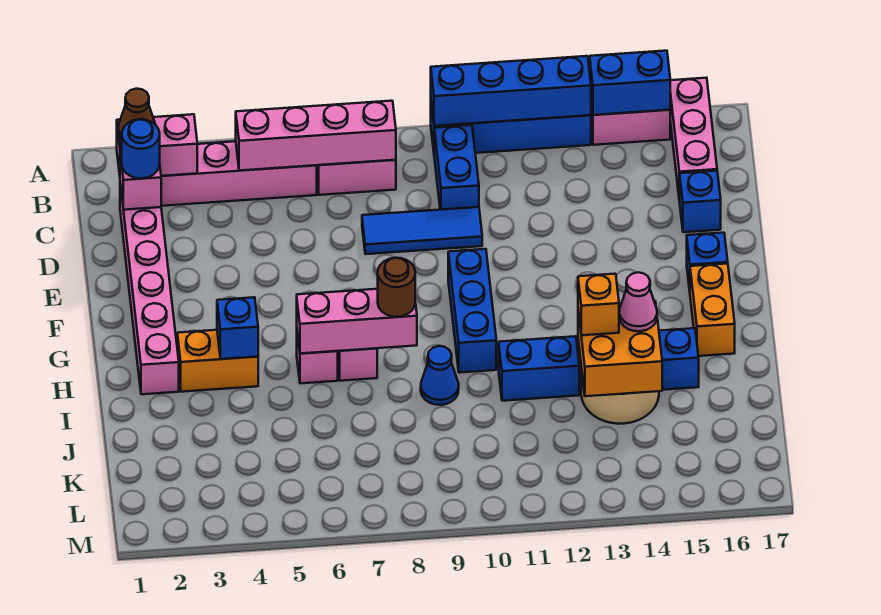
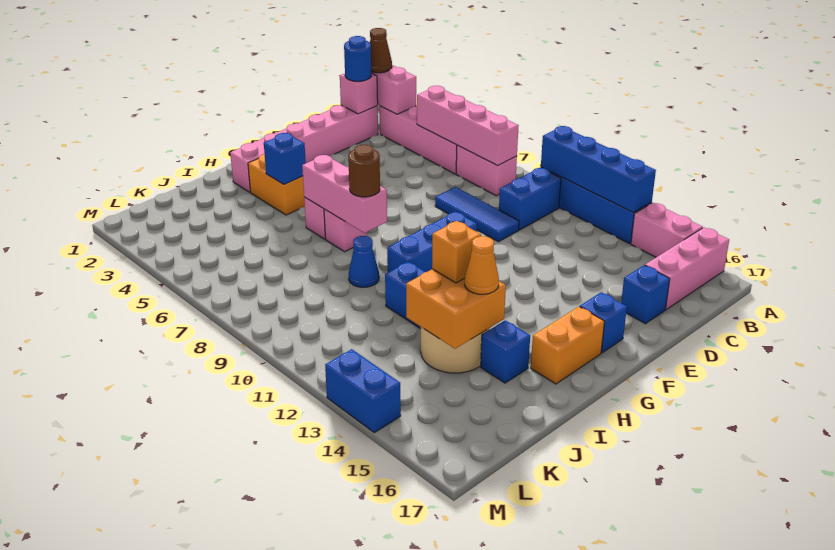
blue 1x2 brick [590,51,670,115] -> blue 1x2 brick moved to [325,349,401,433]
pink 1x1 cone [619,272,657,331] -> orange 1x1 cone [465,236,499,294]

